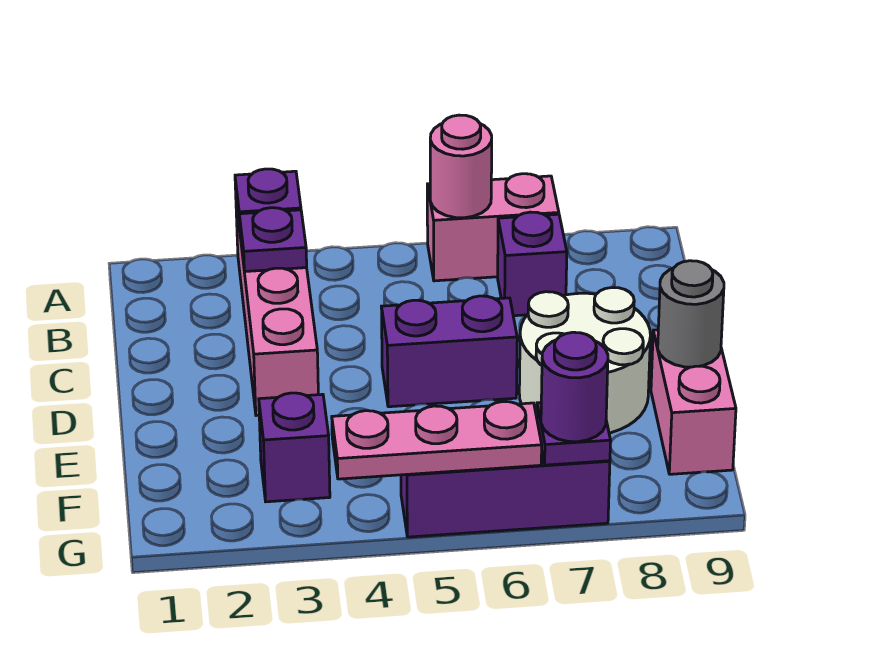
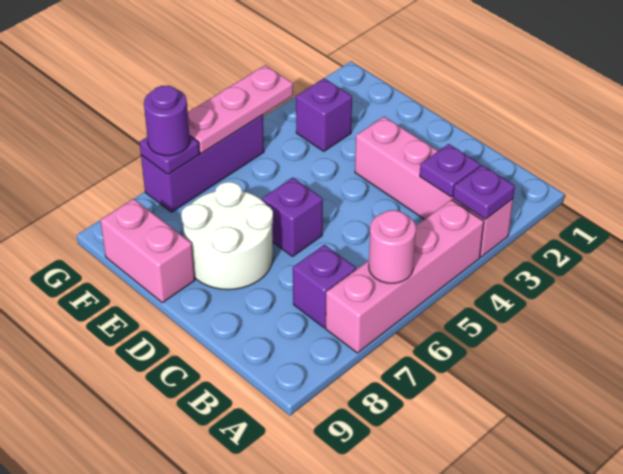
pink 1x2 brick [427,174,559,281] -> pink 1x4 brick [326,200,484,353]
purple 1x2 brick [381,296,517,407] -> purple 1x1 brick [262,178,323,256]
grey 1x1 round brick [658,261,724,367] -> none

